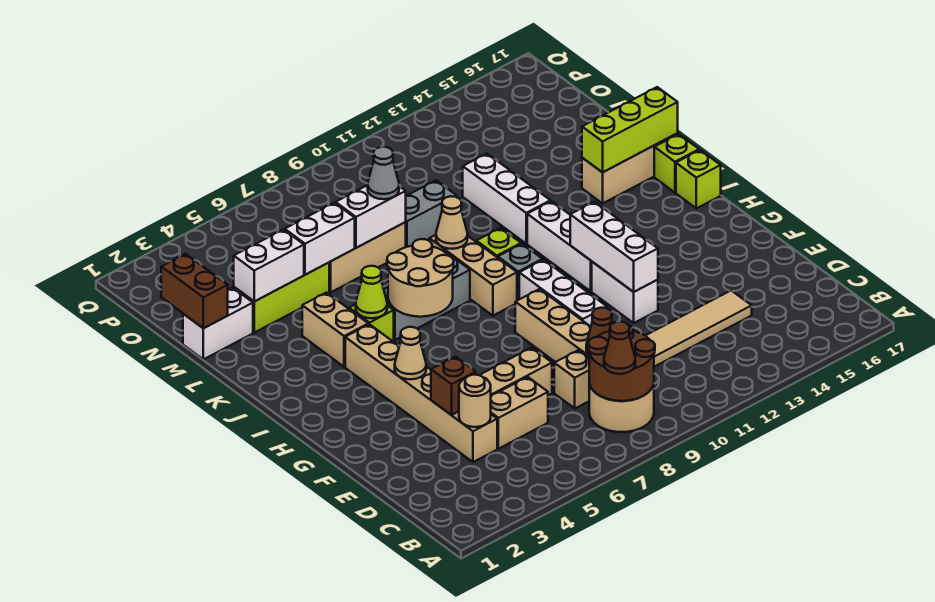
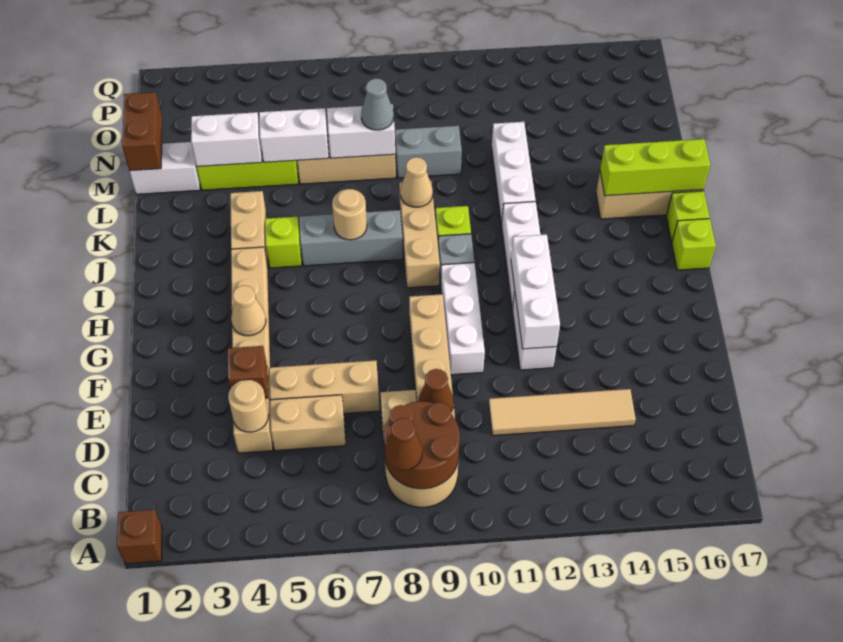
none -> brown 1x1 brick [117,510,162,564]
tan 2x2 round brick [387,239,454,317] -> tan 1x1 round brick [332,189,367,240]
lime 1x1 cone [356,266,387,318] -> none

